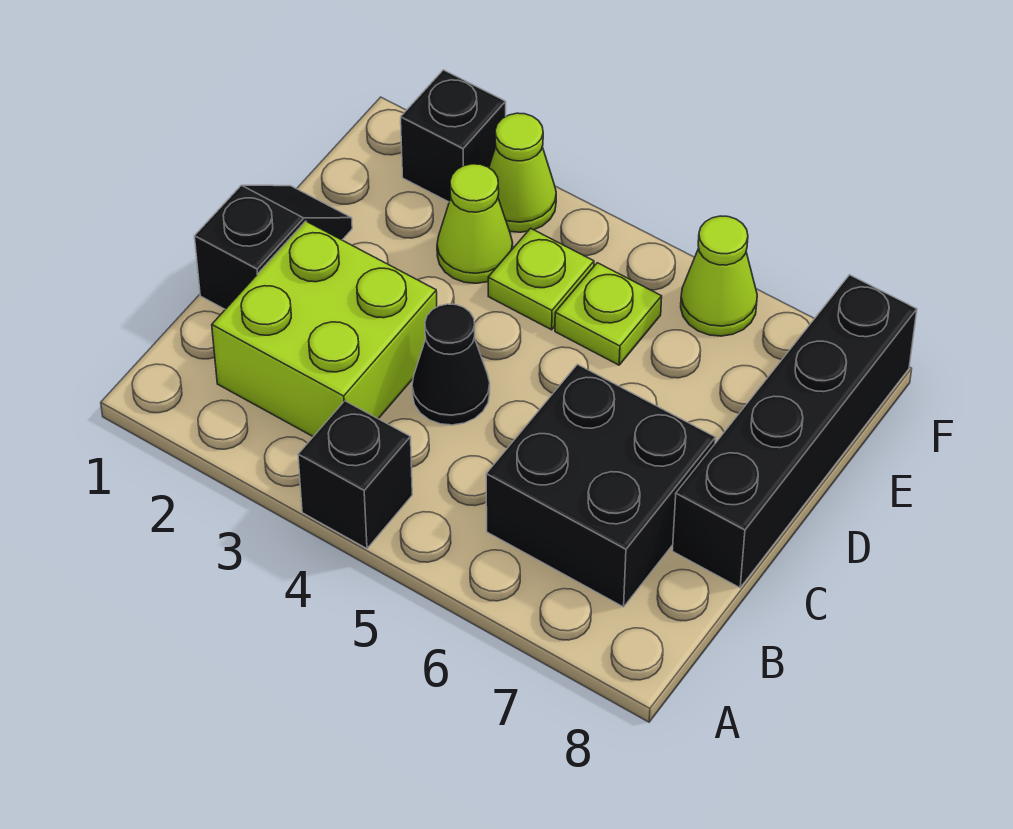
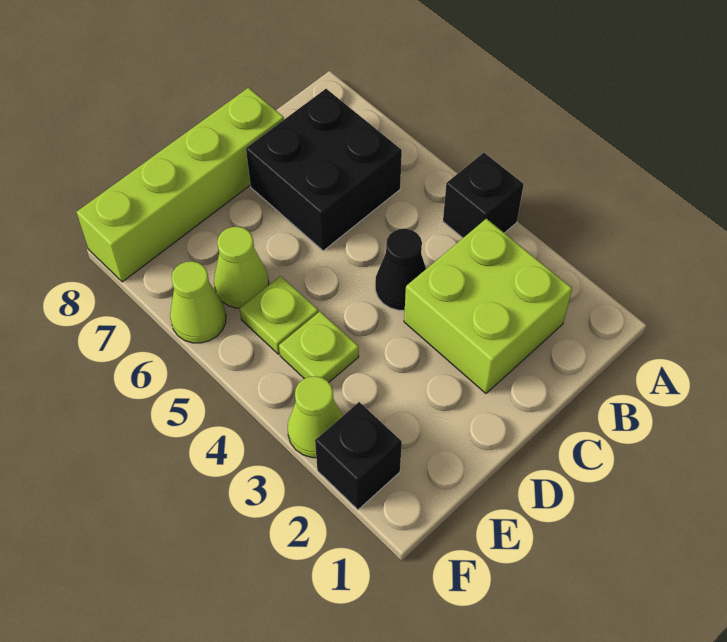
black 1x2 slope [195,185,352,309] -> none
black 1x4 brick [672,275,917,588] -> lime 1x4 brick [77,88,284,282]
lime 1x1 cone [437,164,513,283] -> lime 1x1 cone moved to [214,227,269,308]

